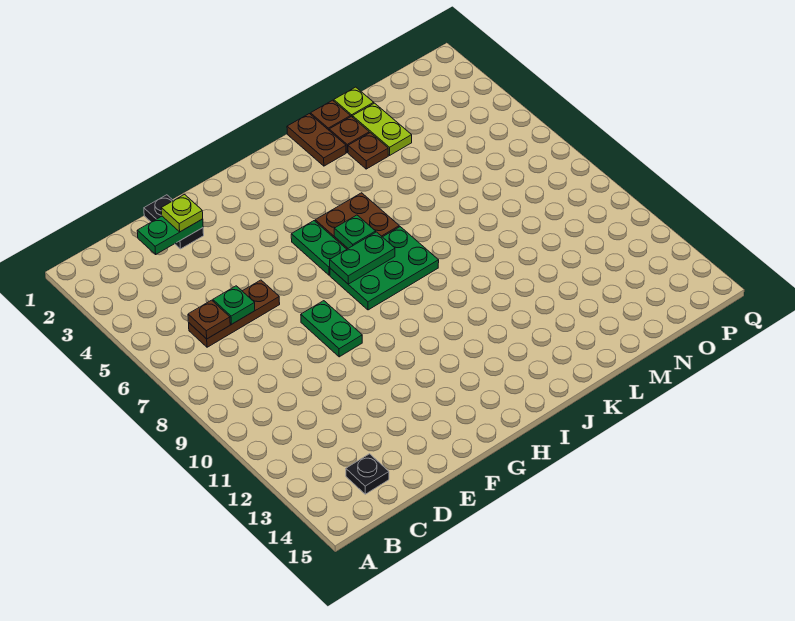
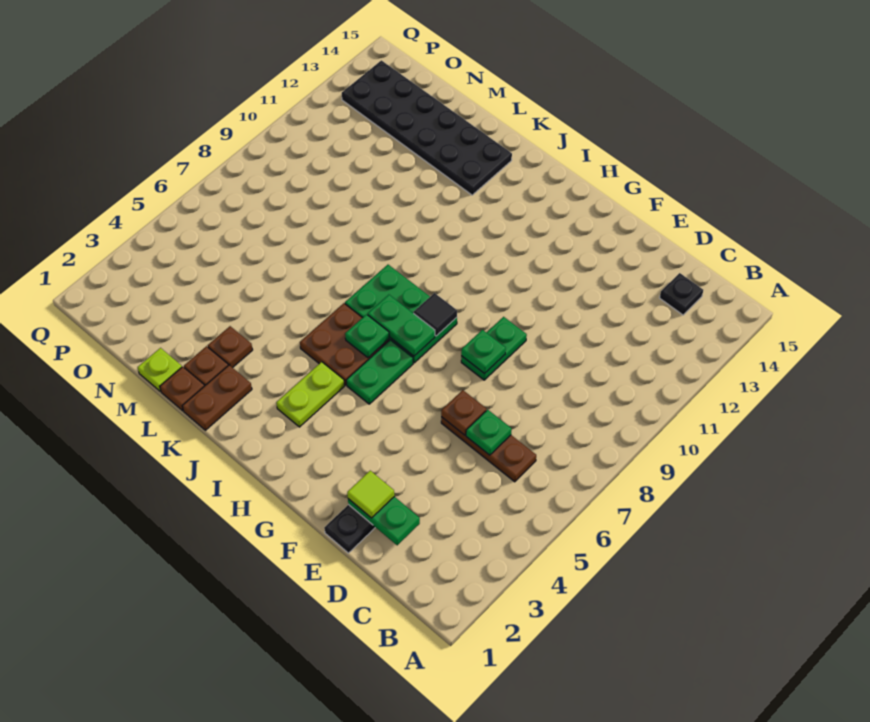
brown 1x1 plate [188,300,230,339] -> brown 1x1 plate moved to [441,390,486,435]
lime 1x1 plate [161,195,203,232] -> lime 1x1 tile [347,471,394,518]
none -> green 1x1 plate [461,330,506,374]
none -> black 1x1 tile [414,293,457,336]
none -> black 2x6 plate [342,60,512,195]
lime 1x2 plate [353,103,412,155] -> lime 1x2 plate moved to [276,362,345,427]

